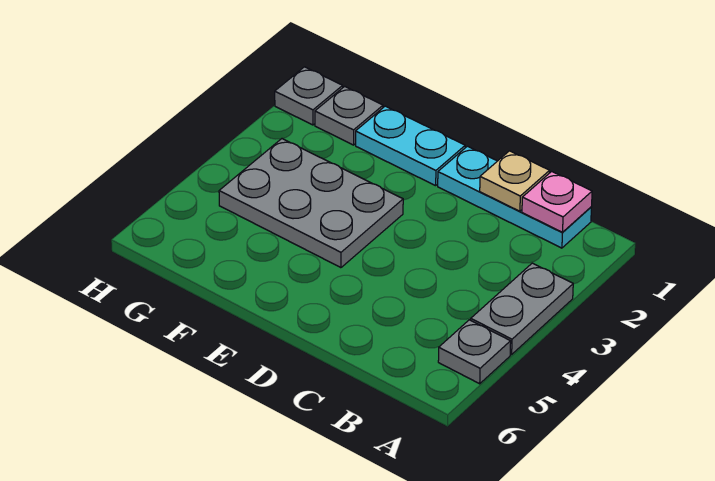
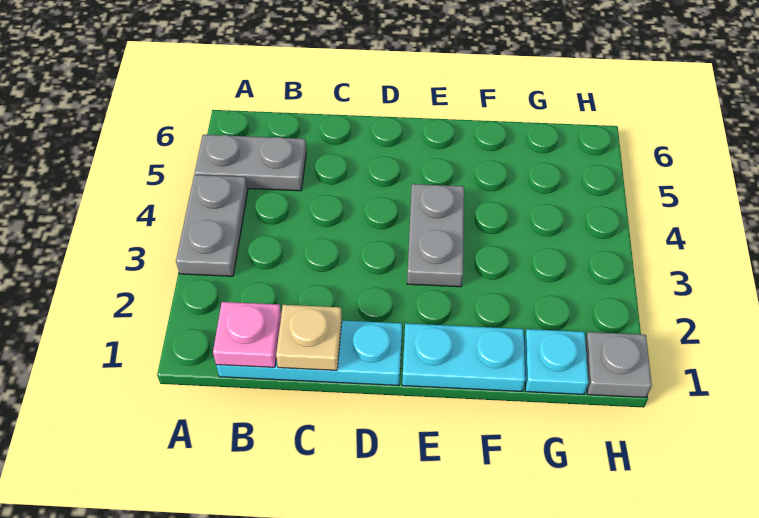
grey 1x1 plate [438,320,511,384] -> grey 1x2 plate [195,135,306,191]
grey 2x3 plate [219,139,403,268] -> grey 1x2 plate [407,184,464,287]
grey 1x1 plate [315,86,383,145] -> cyan 1x1 plate [524,329,588,394]

